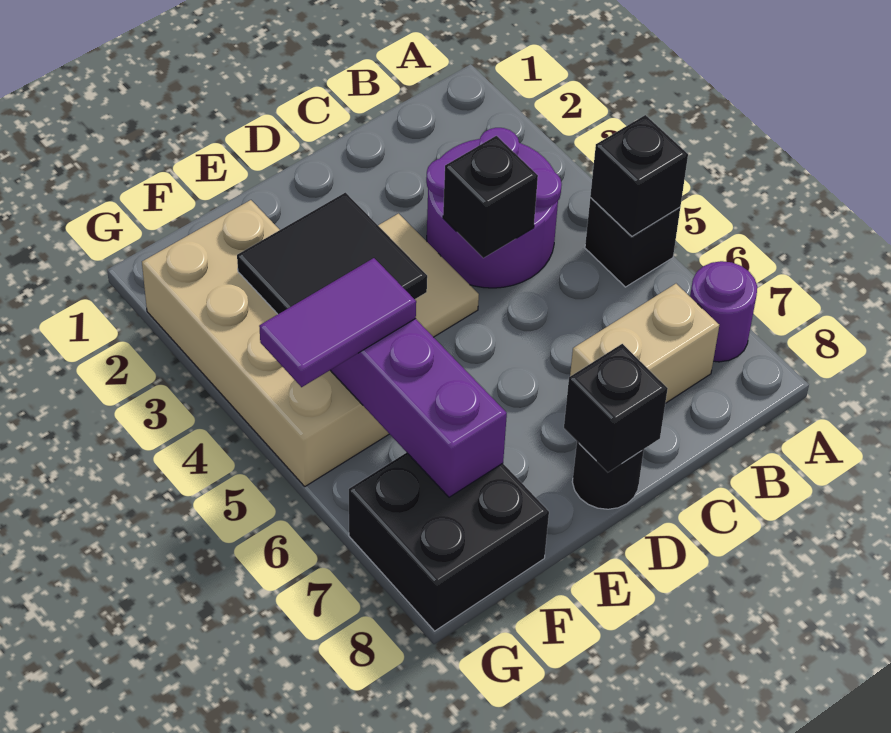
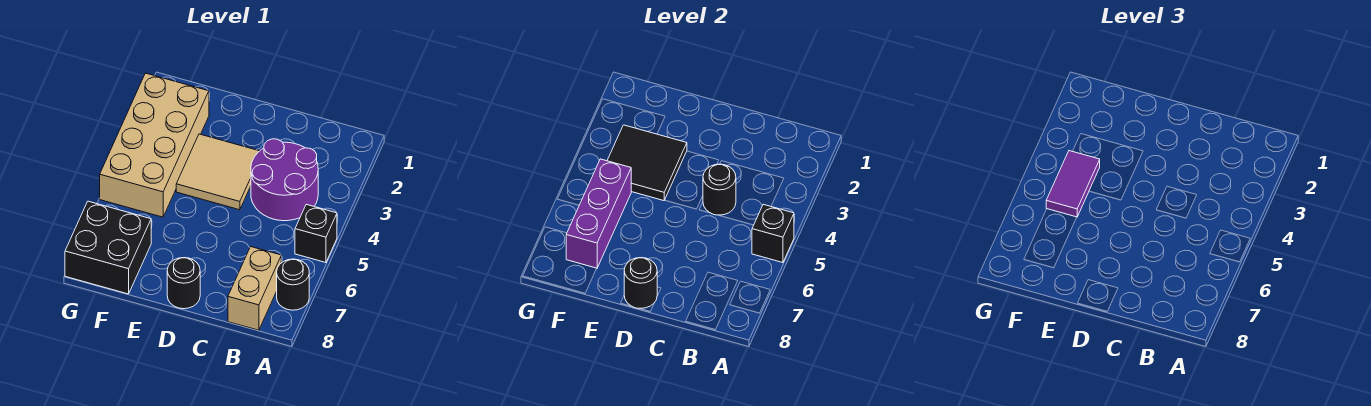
purple 1x1 round brick [690,261,757,362] -> black 1x1 round brick [277,259,309,310]
tan 1x2 brick [570,284,719,403] -> tan 1x2 brick turned to [228,247,281,330]
black 1x1 brick [443,136,538,258] -> black 1x1 round brick [703,164,736,215]
black 1x1 brick [564,344,668,472] -> black 1x1 round brick [624,258,657,308]
purple 1x2 tile [259,258,416,387] -> purple 1x2 tile turned to [1046,151,1100,217]

